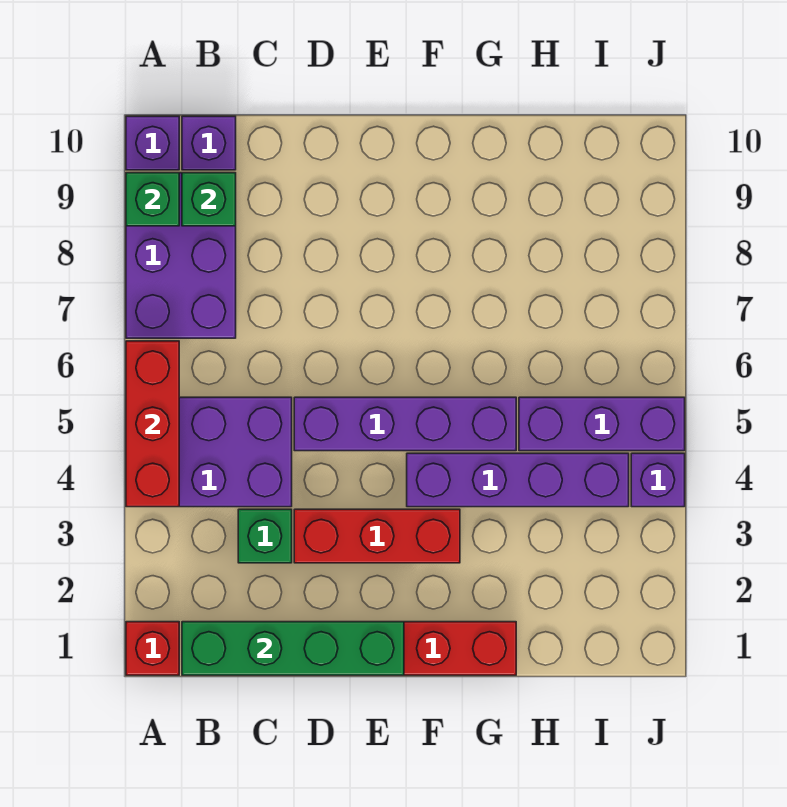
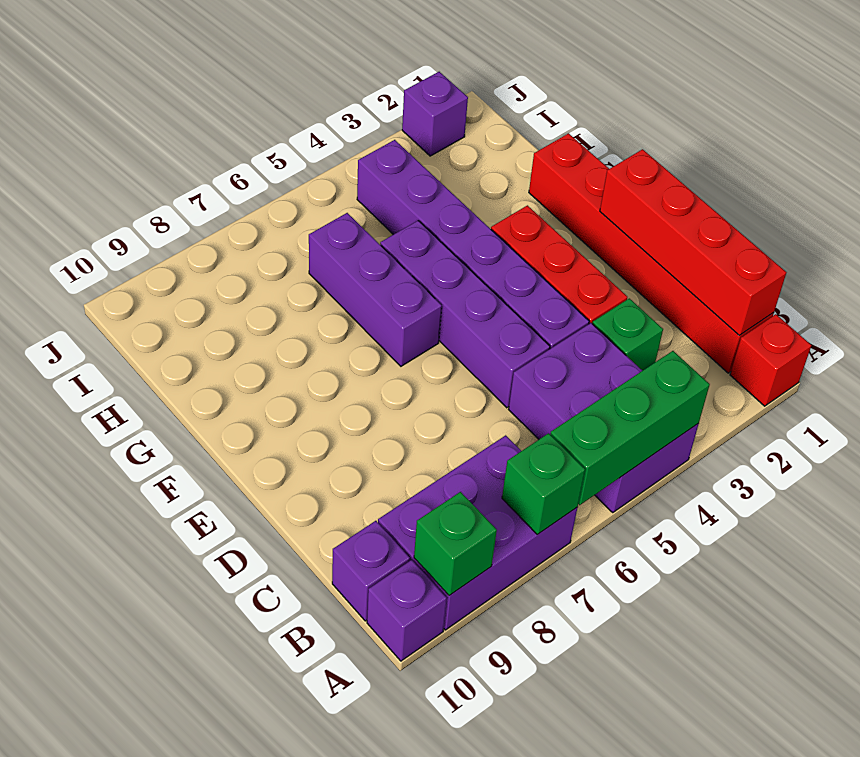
red 1x3 brick [126,341,179,507] -> green 1x3 brick [550,351,710,505]
green 1x4 brick [182,622,404,675] -> red 1x4 brick [600,149,786,335]
green 1x1 brick [182,173,236,226] -> green 1x1 brick moved to [502,433,585,535]
purple 1x4 brick [407,453,629,507] -> purple 1x6 brick [357,140,589,349]
purple 1x3 brick [519,397,685,451] -> purple 1x3 brick moved to [309,213,442,366]
purple 1x1 brick [631,453,685,507] -> purple 1x1 brick moved to [402,72,468,156]

